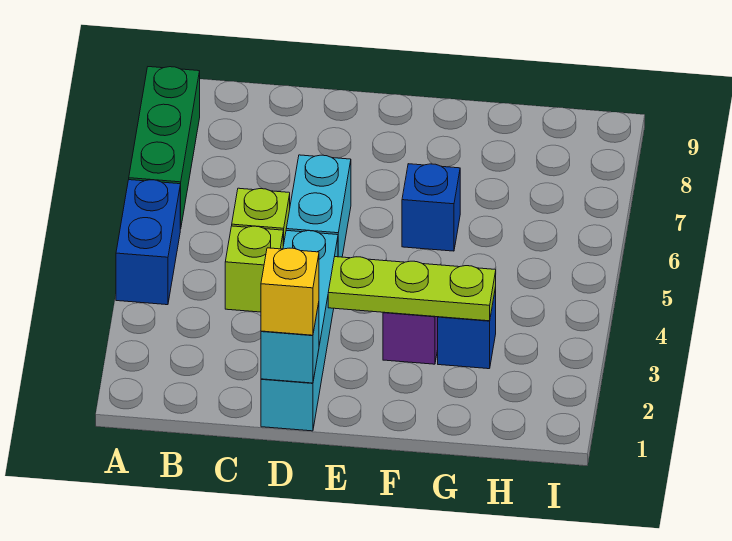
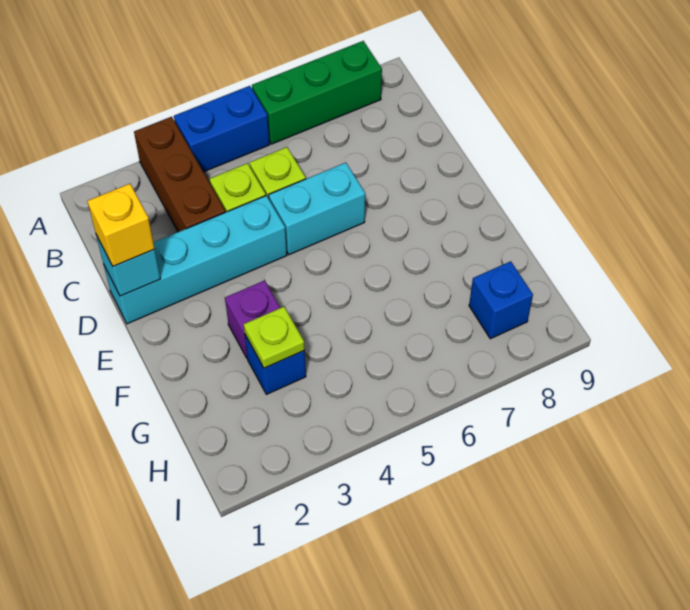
none -> brown 1x3 brick [134,117,225,232]
lime 1x3 plate [328,257,496,321] -> lime 1x1 plate [244,307,305,368]
blue 1x1 brick [402,164,460,251] -> blue 1x1 brick moved to [469,261,533,339]

